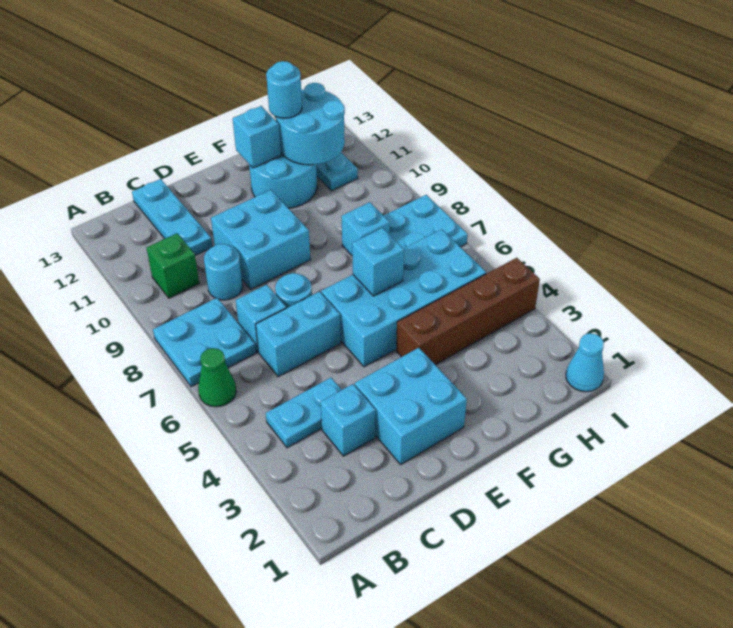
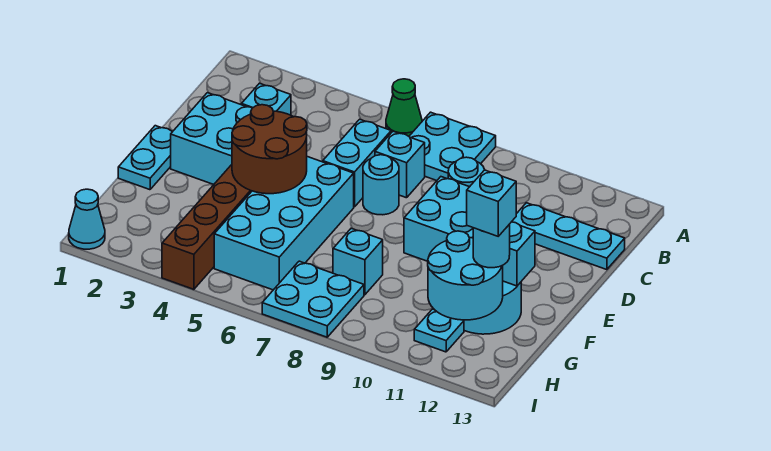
cyan 1x2 plate [266,378,342,448] -> cyan 1x2 plate moved to [118,126,172,190]
green 1x1 brick [147,233,199,298] -> none
none -> brown 2x2 round brick [232,105,307,194]
cyan 1x1 brick [352,228,404,296] -> cyan 1x1 brick moved to [467,170,516,236]

